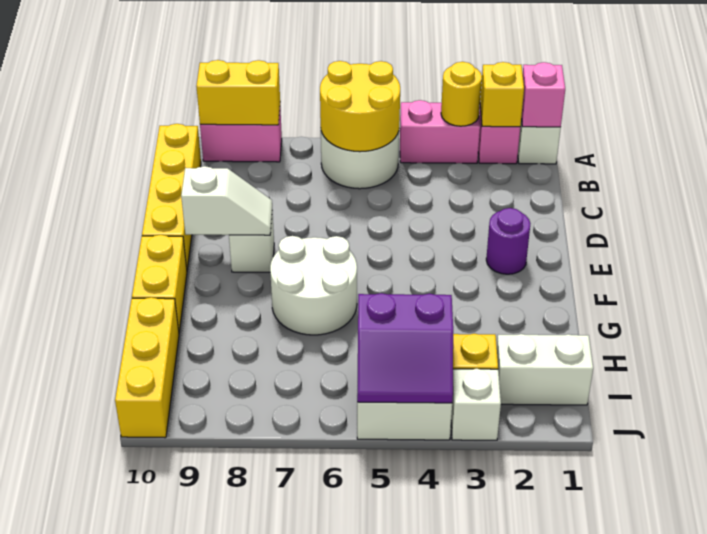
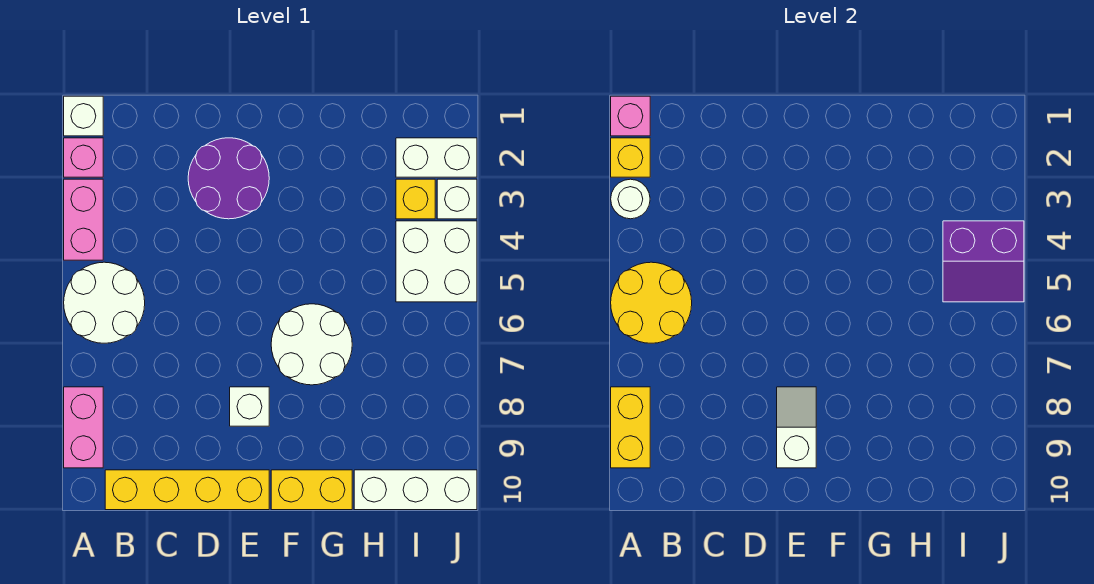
yellow 1x1 round brick [441,62,482,126] -> white 1x1 round brick [611,179,650,219]
purple 1x1 round brick [486,208,531,274] -> purple 2x2 round brick [188,138,269,219]
yellow 1x3 brick [115,297,179,438] -> white 1x3 brick [354,470,477,510]
white 1x2 brick [497,334,593,405] -> white 1x2 brick turned to [396,138,477,177]
purple 2x2 slope [357,293,453,403] -> purple 2x2 slope turned to [943,221,1024,302]

